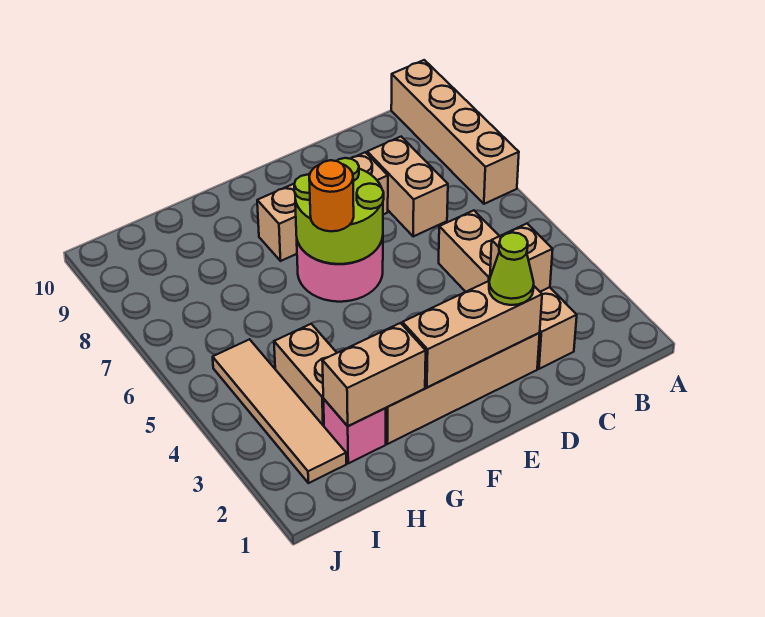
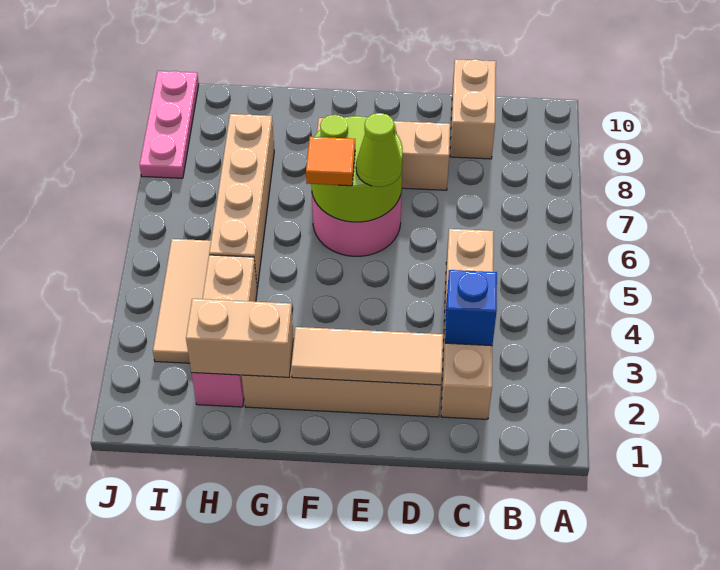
tan 1x4 brick [391,60,519,204] -> tan 1x4 brick moved to [209,114,274,288]
tan 1x1 brick [490,224,553,292] -> blue 1x1 brick [445,270,497,346]
tan 1x2 brick [367,137,448,236] -> tan 1x2 brick moved to [450,59,496,159]
tan 1x3 brick [402,281,542,388] -> tan 1x3 tile [291,327,443,385]
lime 1x1 cone [489,233,534,305] -> lime 1x1 cone moved to [356,113,402,187]
orange 1x1 round brick [309,160,354,231] -> orange 1x1 tile [306,137,355,186]
tan 1x4 tile [213,339,346,483] -> tan 1x3 tile [153,239,211,363]
none -> pink 1x3 plate [140,71,199,178]

